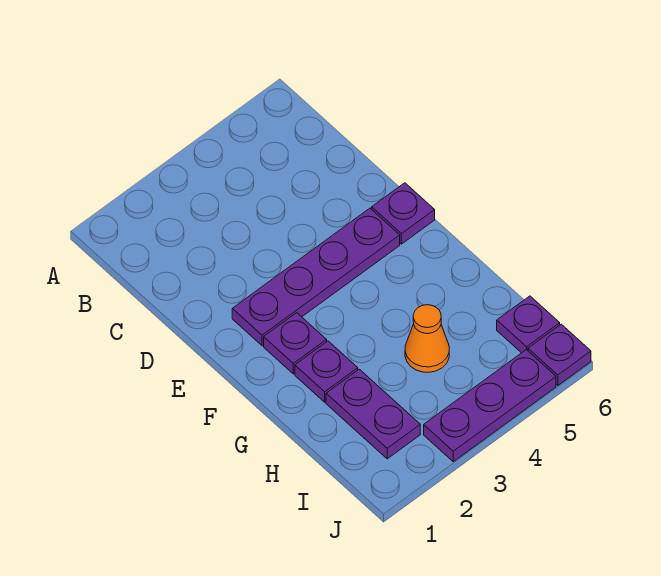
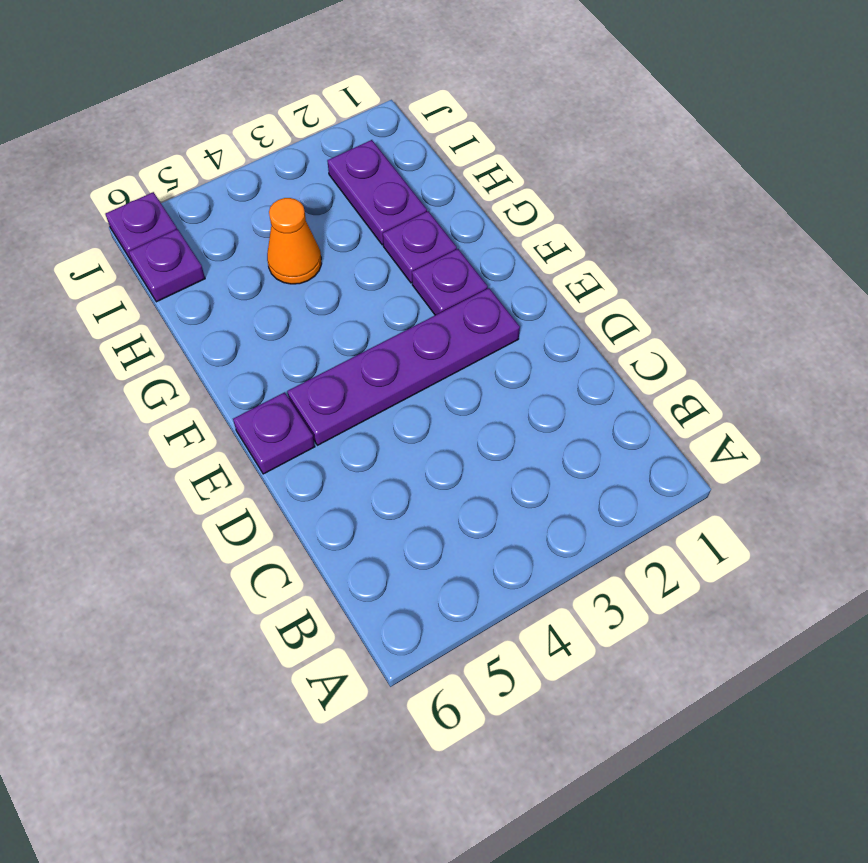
purple 1x3 plate [424,350,556,462] -> none

